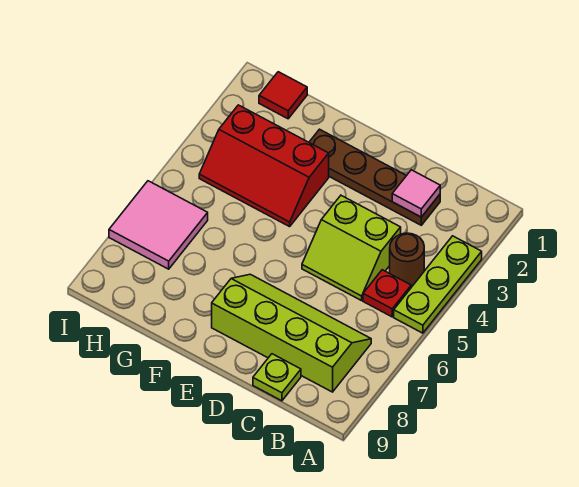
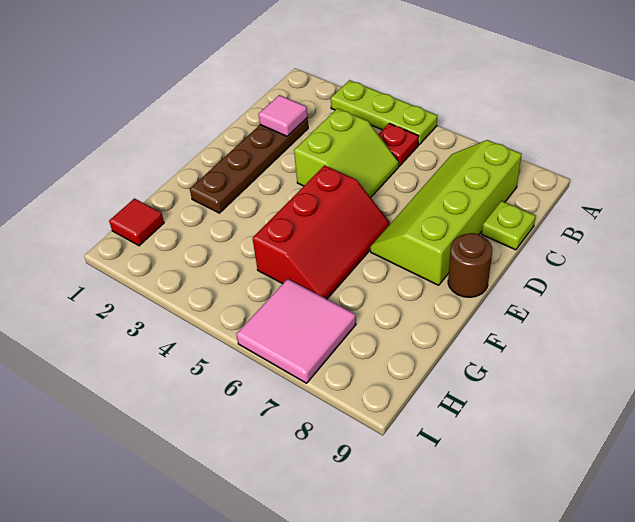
brown 1x1 round brick [390,233,424,286] -> brown 1x1 round brick moved to [448,233,492,297]
red 2x3 slope [199,105,329,227] -> red 2x3 slope moved to [253,165,390,299]

